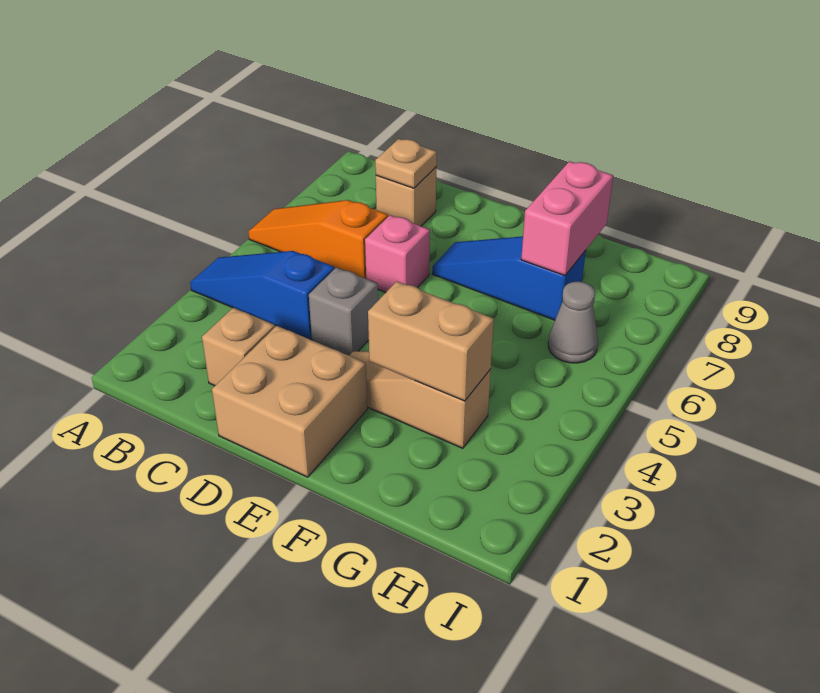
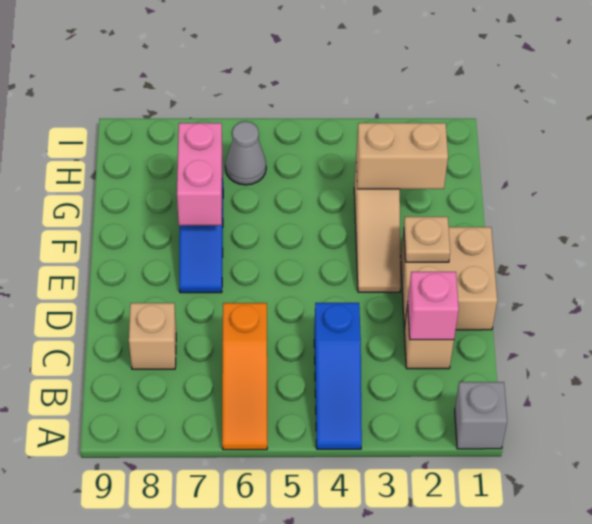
tan 1x1 plate [375,139,437,188] -> tan 1x1 plate moved to [404,217,450,262]
grey 1x1 brick [309,268,378,356] -> grey 1x1 brick moved to [455,382,507,449]
pink 1x1 brick [365,215,430,292] -> pink 1x1 brick moved to [408,272,459,340]
tan 1x2 brick [368,281,494,401] -> tan 1x2 brick turned to [356,123,448,189]
pink 1x2 brick [521,161,613,276] -> pink 1x2 brick turned to [177,123,222,225]

